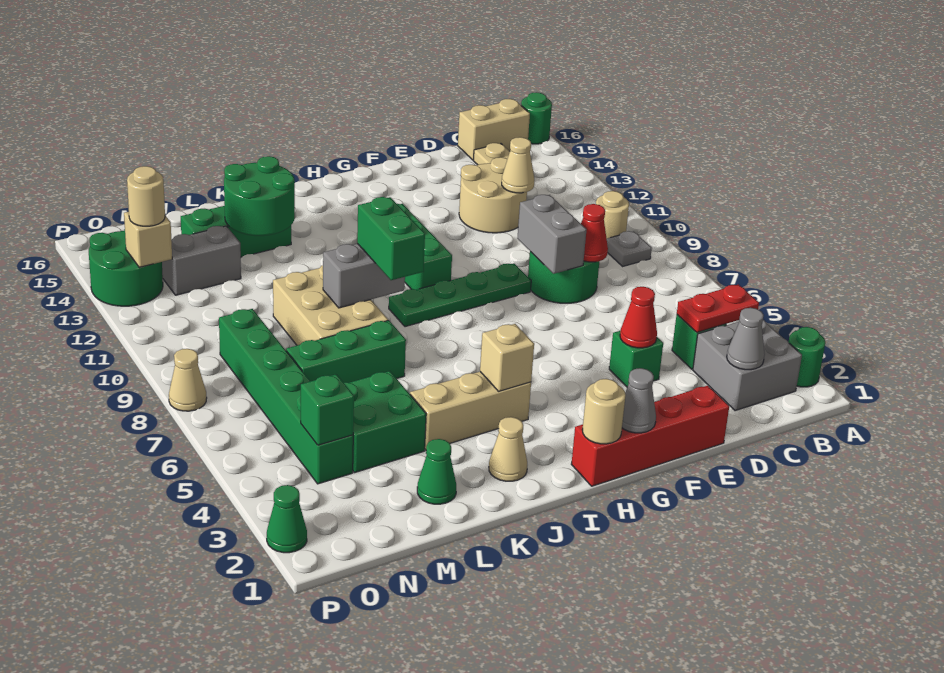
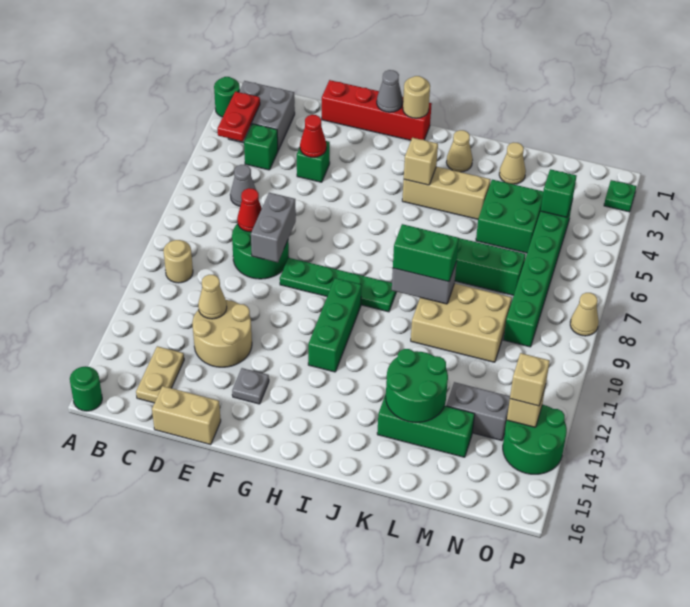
red 1x2 plate [677,285,759,332] -> red 1x2 plate turned to [217,91,260,141]
grey 1x1 plate [607,231,652,266] -> grey 1x1 plate moved to [232,368,269,404]
tan 1x2 brick [458,99,530,160] -> tan 1x2 brick moved to [152,386,221,445]
grey 1x1 cone [727,308,765,370] -> grey 1x1 cone moved to [230,165,256,206]
green 1x2 brick [357,197,425,280] -> green 1x2 brick turned to [393,224,459,282]
tan 2x3 brick [273,265,388,345] -> tan 2x3 brick turned to [411,283,512,362]
green 1x1 cone [417,439,456,504] -> tan 1x1 cone [499,142,526,184]
tan 1x1 round brick [127,166,165,226] -> tan 1x1 brick [510,353,550,406]
green 1x1 cone [267,485,307,553] -> green 1x1 plate [604,180,636,212]

